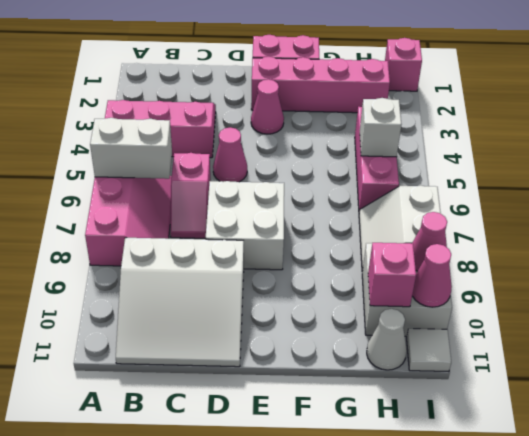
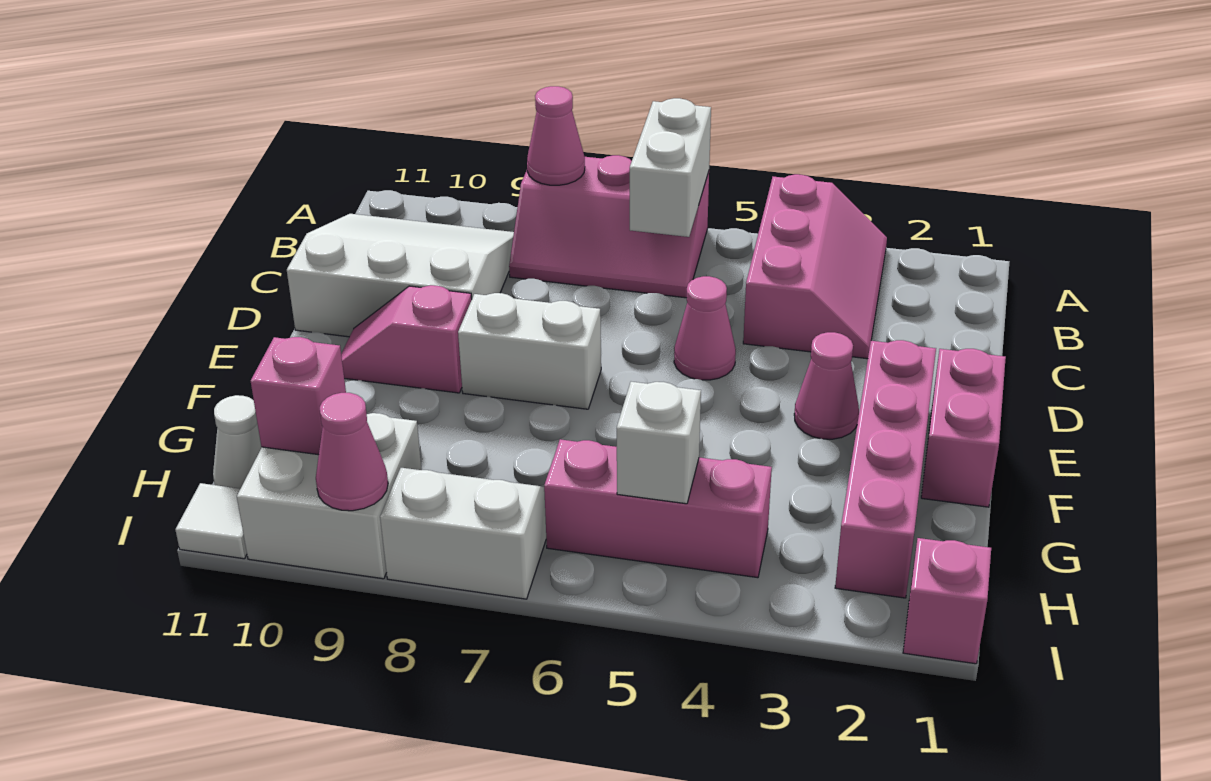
white 3x3 slope [116,238,244,367] -> white 3x3 slope turned to [287,214,514,337]
pink 1x2 slope [170,153,210,238] -> pink 1x2 slope moved to [341,285,472,393]
white 2x2 brick [206,181,284,270] -> white 1x2 brick [458,293,601,409]
pink 1x1 cone [412,244,452,307] -> pink 1x1 cone moved to [527,86,585,185]

